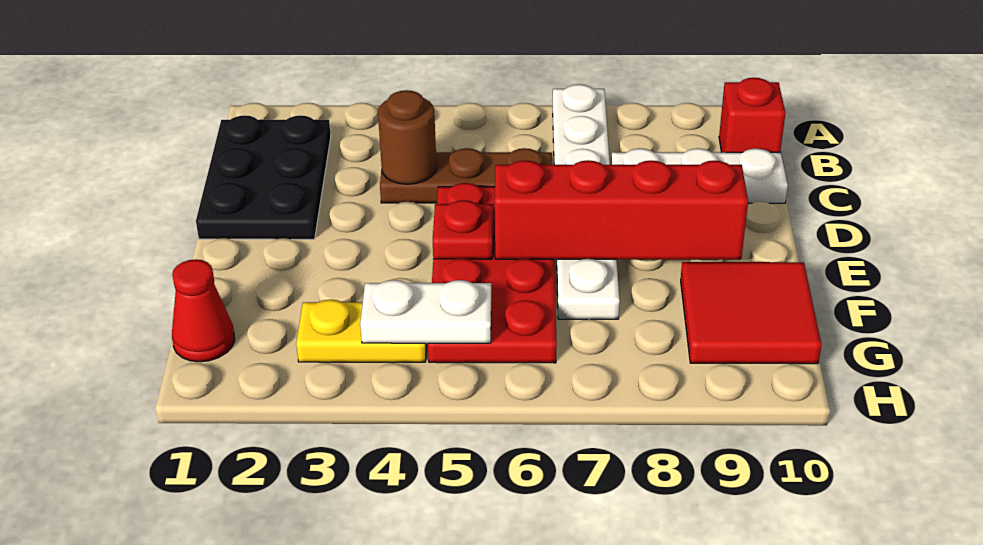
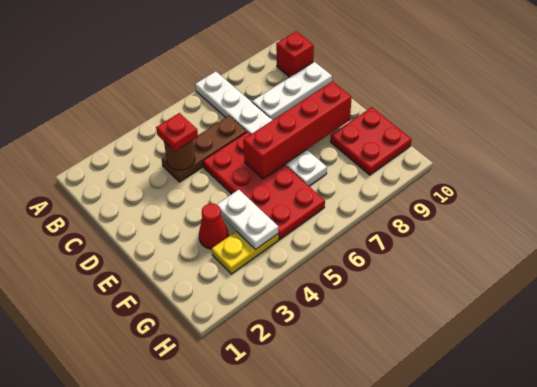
black 2x3 plate [196,115,331,239] -> none
red 1x1 plate [433,200,493,259] -> red 1x1 plate moved to [156,113,198,151]
red 2x2 tile [681,262,821,364] -> red 2x2 plate [330,107,412,175]
red 1x1 cone [172,259,235,362] -> red 1x1 cone moved to [199,204,229,249]
white 1x2 plate [360,280,491,343] -> white 1x2 plate turned to [216,190,278,249]

